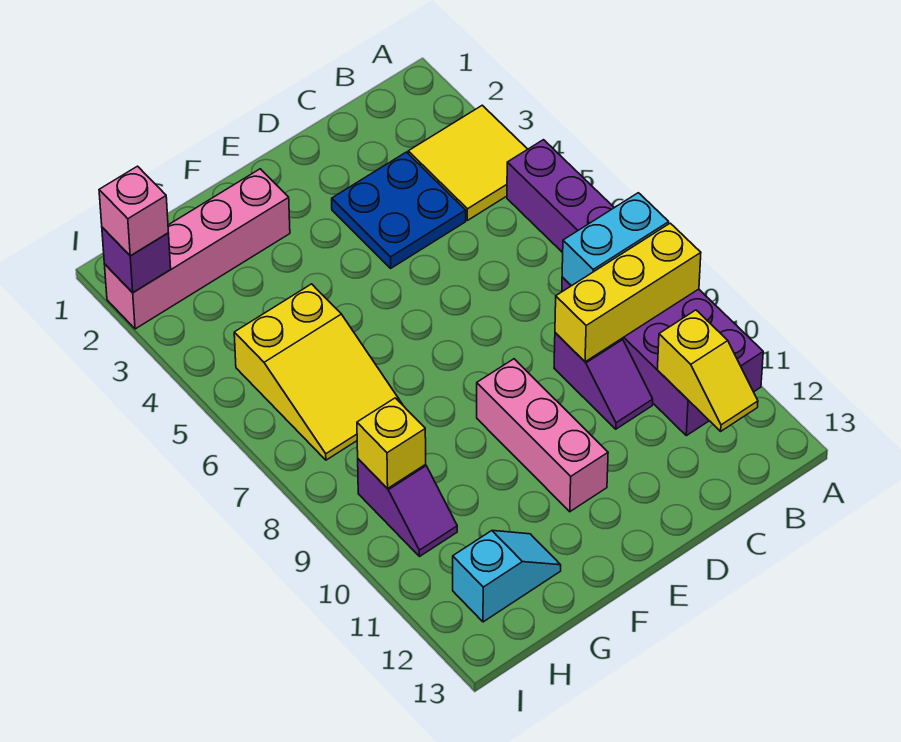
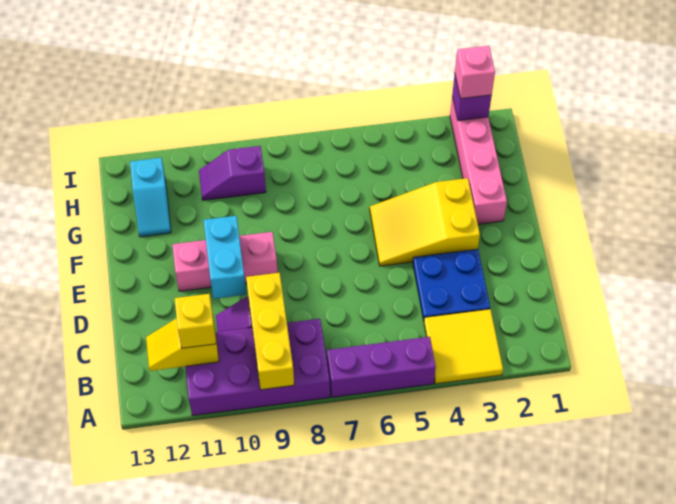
cyan 1x2 brick [562,193,669,286] -> cyan 1x2 brick moved to [204,216,246,299]
yellow 2x3 slope [234,284,403,460] -> yellow 2x3 slope moved to [370,178,480,266]
yellow 1x1 brick [357,398,426,489] -> yellow 1x1 brick moved to [175,294,216,348]

